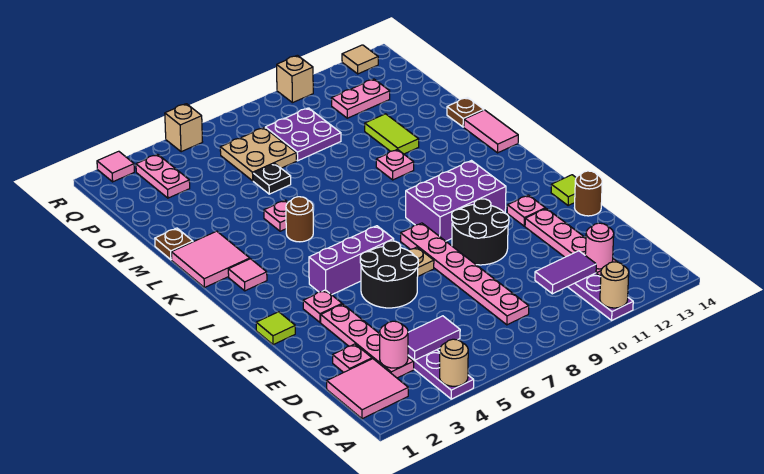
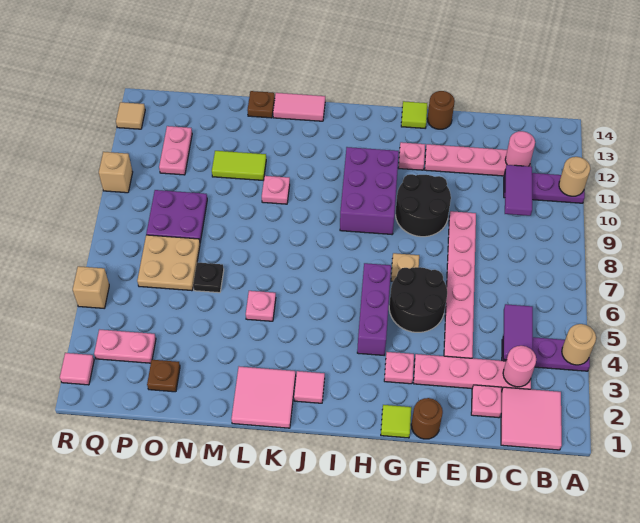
pink 1x6 plate [401,223,529,325] -> pink 1x6 plate turned to [444,211,476,358]
brown 1x1 round brick [286,197,313,242] -> brown 1x1 round brick moved to [411,398,443,439]
brown 1x1 plate [155,228,193,260] -> brown 1x1 plate moved to [147,360,180,392]

